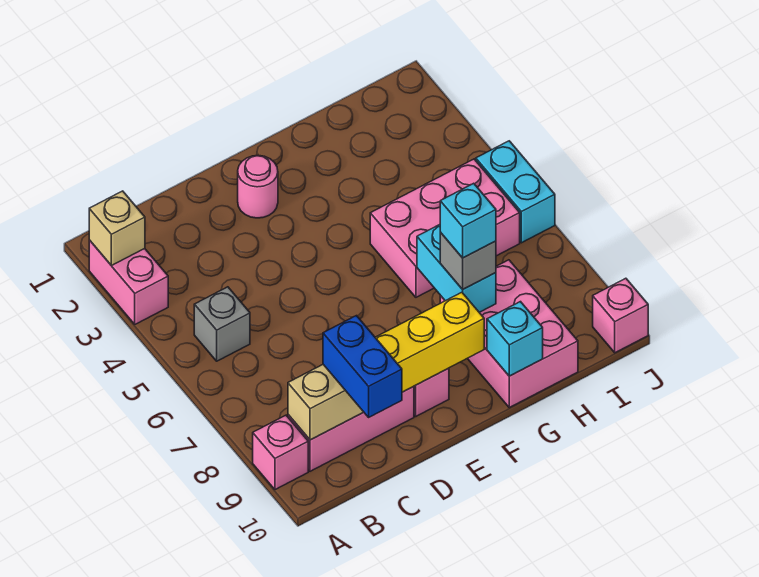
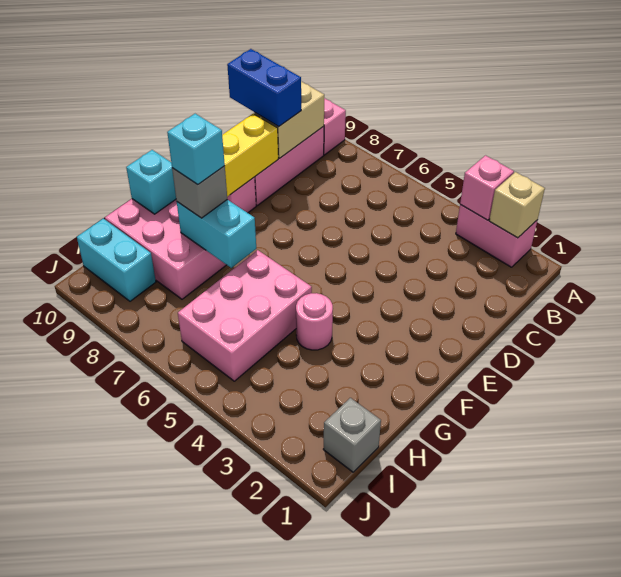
grey 1x1 brick [194,287,250,361] -> grey 1x1 brick moved to [323,398,381,472]
pink 1x1 round brick [238,155,278,218] -> pink 1x1 round brick moved to [296,293,333,350]
cyan 1x2 brick [476,141,555,243] -> cyan 1x2 brick moved to [77,218,156,301]
pink 1x1 brick [593,278,648,353] -> pink 1x1 brick moved to [460,155,514,220]

